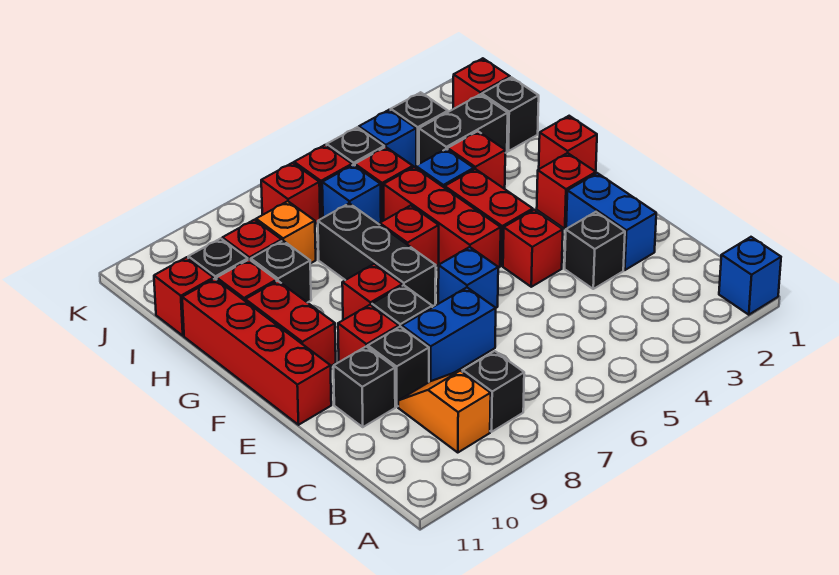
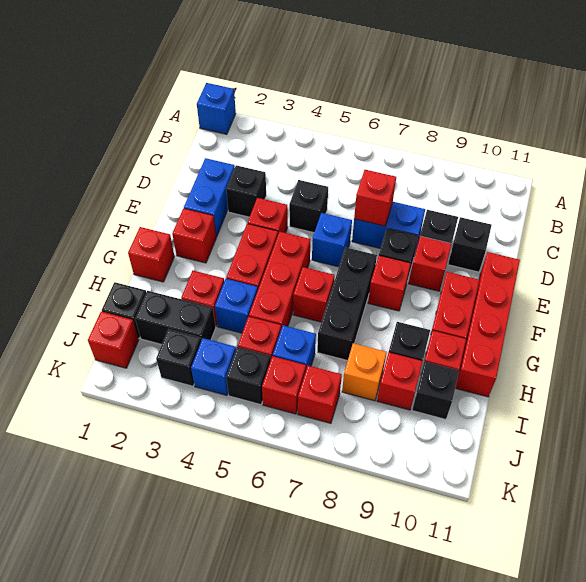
black 1x1 brick [463,351,524,432] -> black 1x1 brick moved to [289,180,328,233]
orange 1x2 slope [398,371,491,453] -> none
red 1x1 brick [154,257,214,336] -> red 1x1 brick moved to [354,170,396,226]

